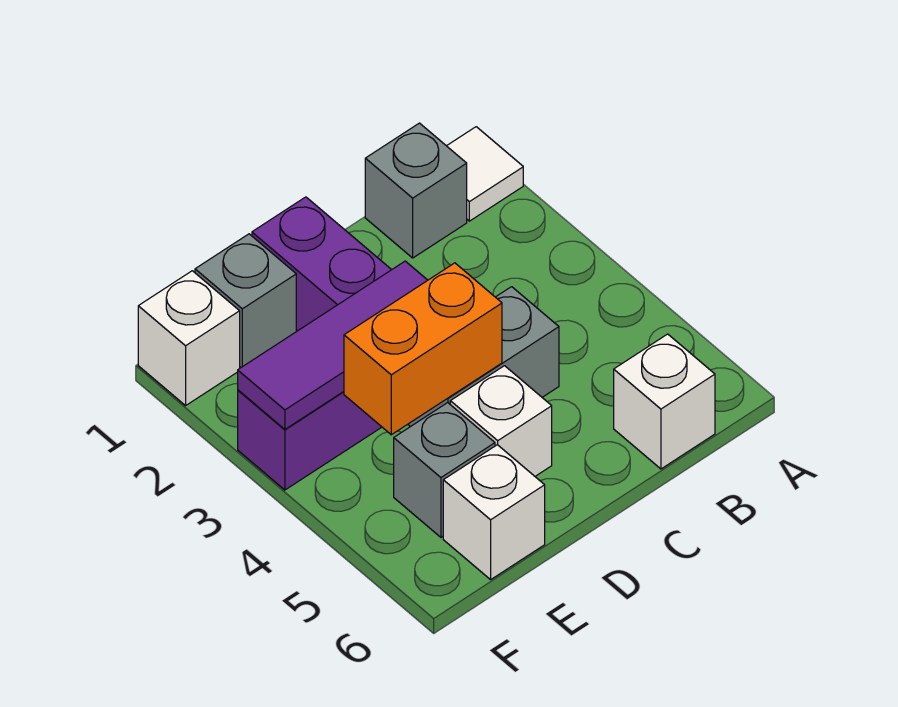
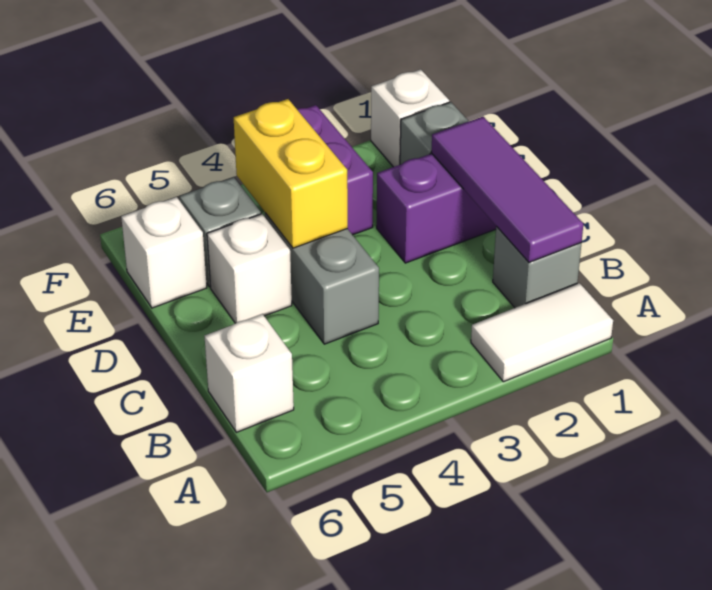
white 1x1 tile [447,127,523,221] -> white 1x2 tile [471,283,613,382]
purple 1x3 tile [238,261,428,429] -> purple 1x3 tile moved to [431,117,583,262]
orange 1x2 brick [344,263,502,435] -> yellow 1x2 brick [234,99,348,248]

